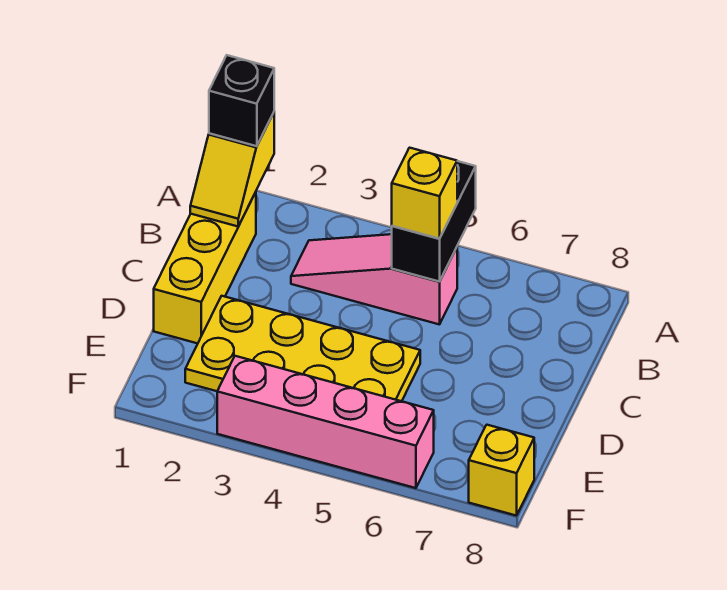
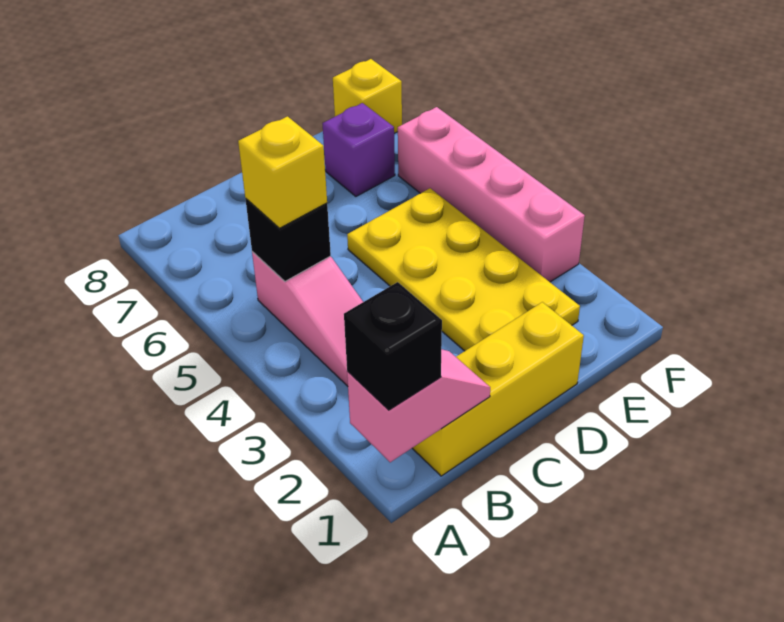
yellow 1x2 slope [190,113,274,226] -> pink 1x2 slope [347,349,490,462]
black 1x2 brick [392,161,476,282] -> black 1x1 brick [245,199,331,281]
none -> purple 1x1 brick [322,103,395,196]

